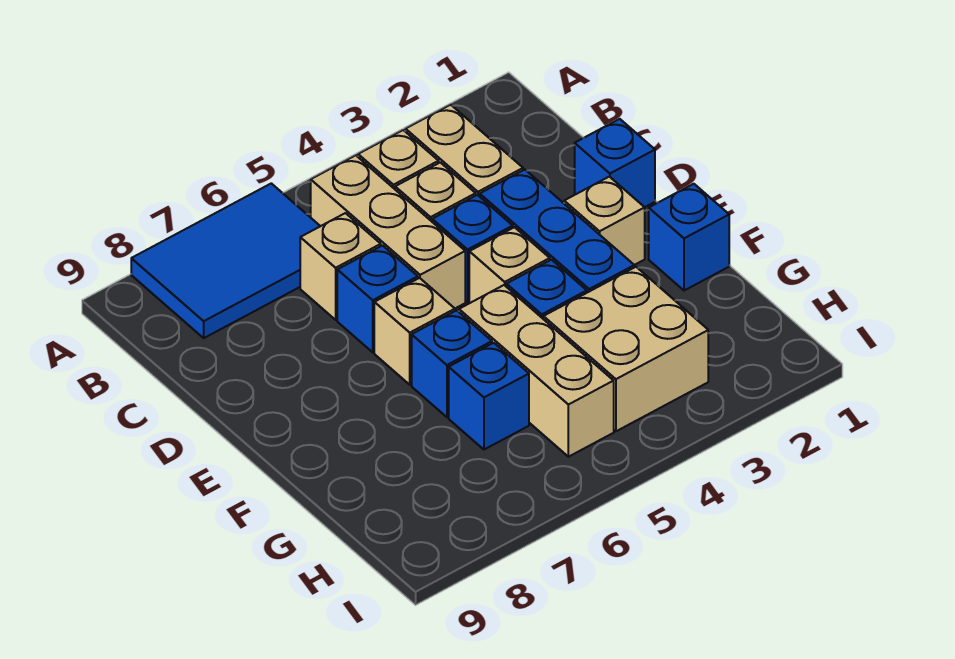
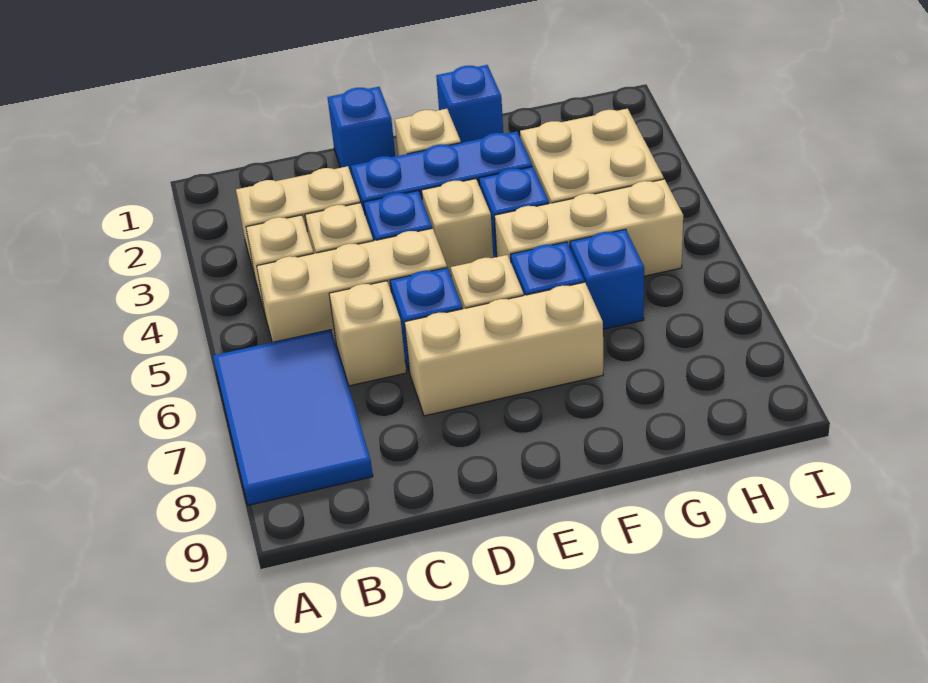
none -> tan 1x3 brick [404,282,603,416]

